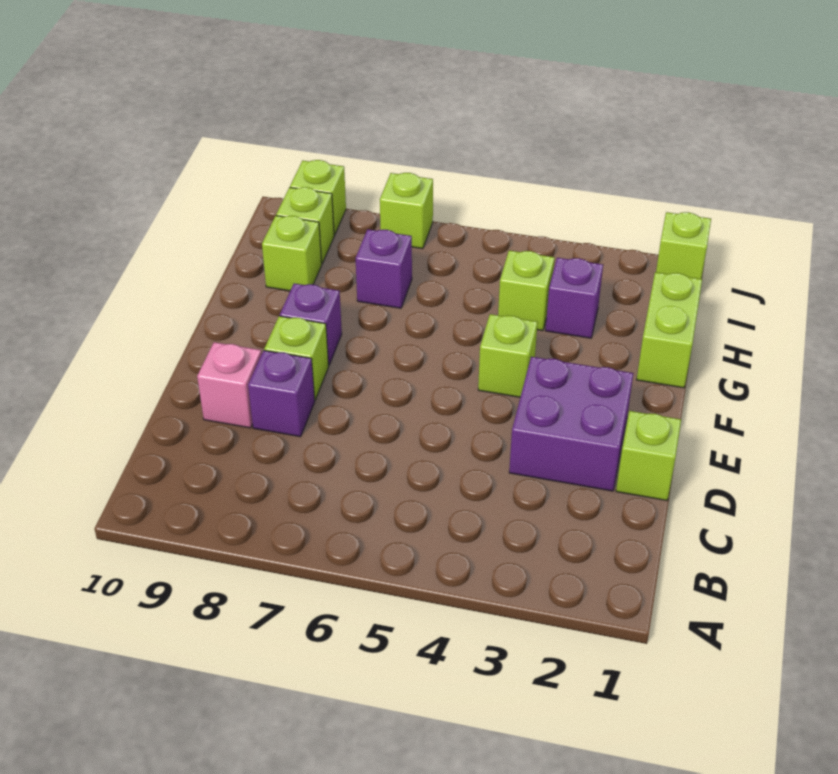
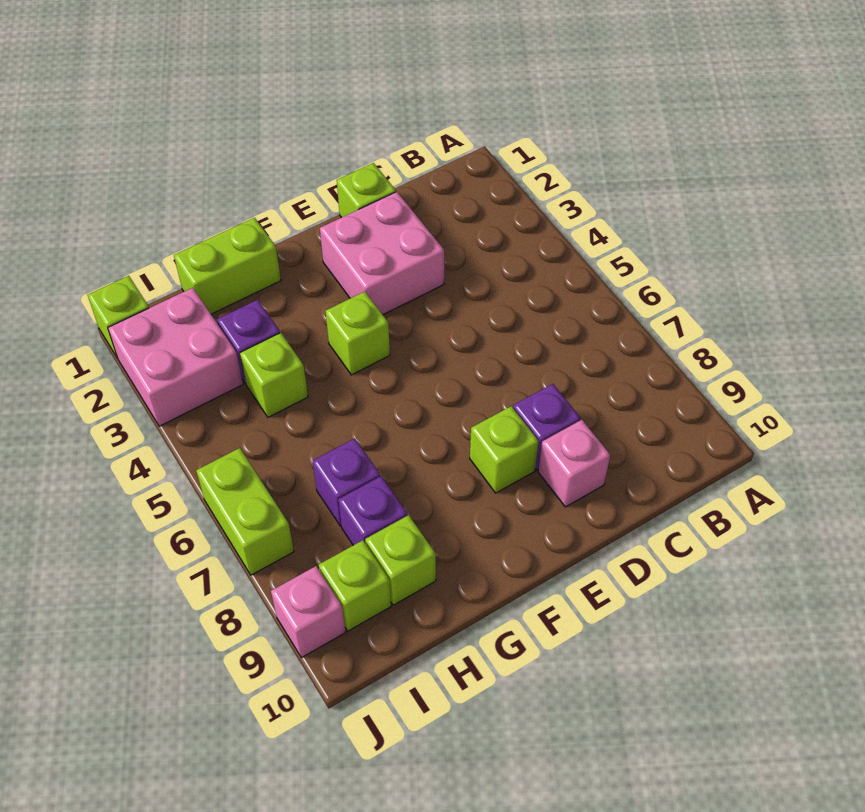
purple 2x2 brick [509,357,633,491] -> pink 2x2 brick [320,192,444,315]
purple 1x1 brick [280,283,342,366] -> purple 1x1 brick moved to [338,476,407,545]
none -> pink 2x2 brick [108,288,243,426]
lime 1x1 brick [380,173,433,249] -> lime 1x2 brick [196,448,294,575]
lime 1x1 brick [290,160,346,235] -> pink 1x1 brick [271,566,346,658]

